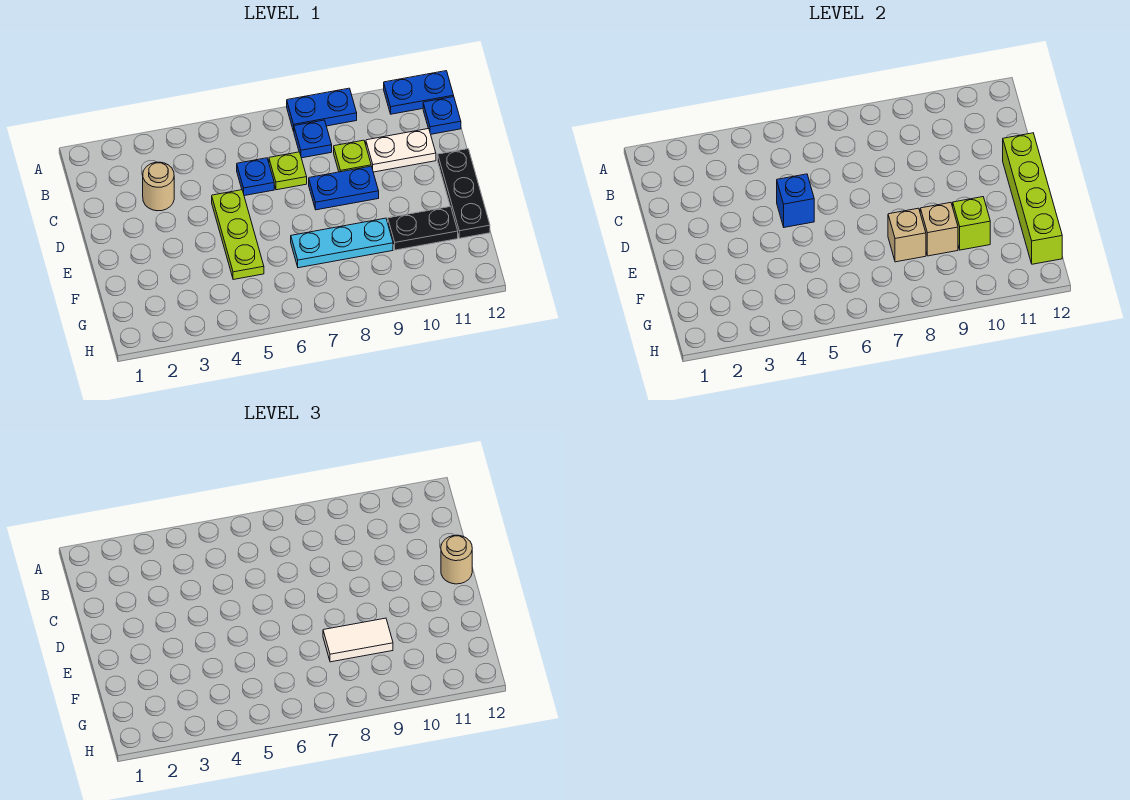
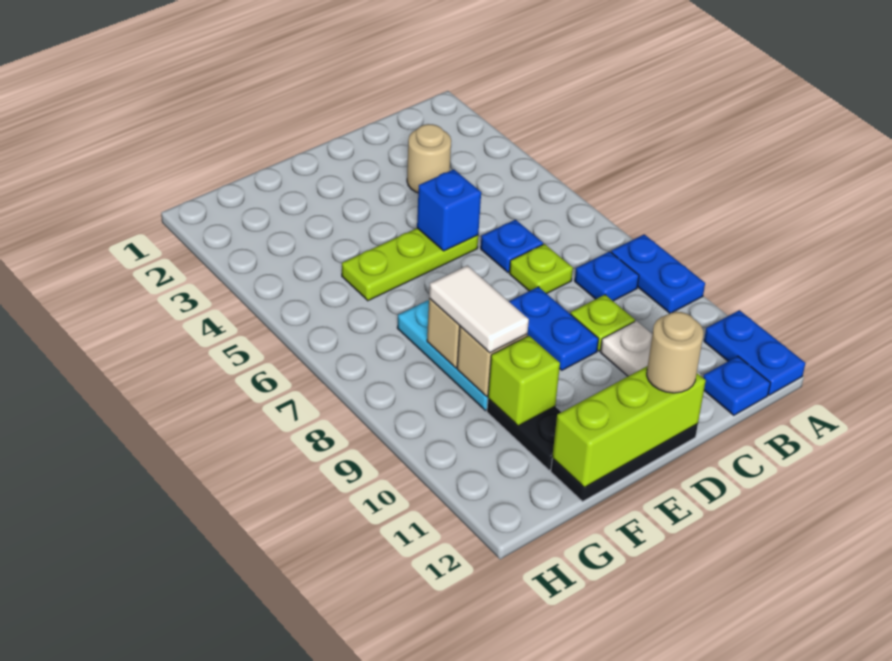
lime 1x4 brick [1003,133,1062,264] -> lime 1x3 brick [552,366,706,487]

